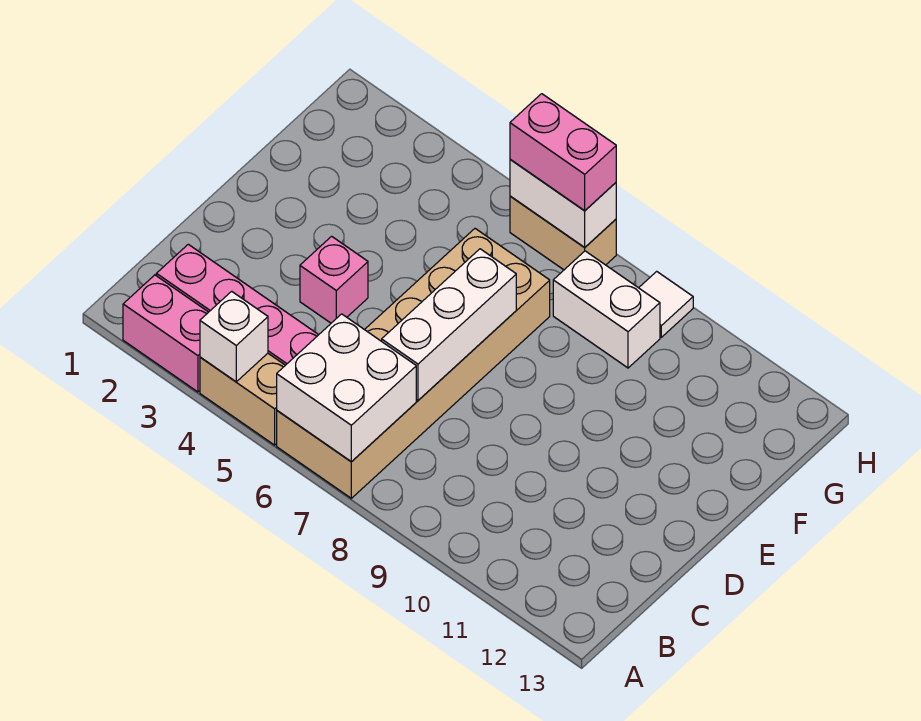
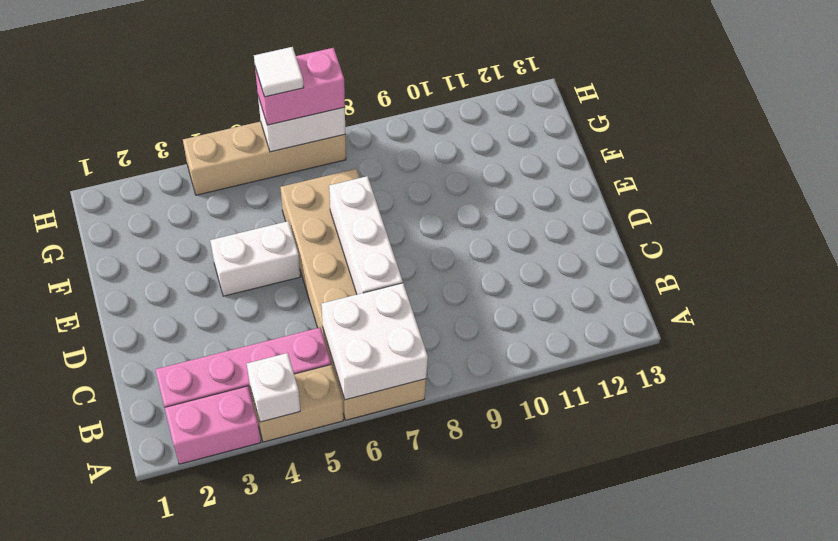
pink 1x1 brick [300,236,368,323] -> none
white 1x2 brick [553,251,660,368] -> white 1x2 brick moved to [210,221,300,296]
tan 1x2 brick [510,196,616,270] -> tan 1x4 brick [183,121,346,195]
white 1x1 tile [639,271,693,337] -> white 1x1 tile moved to [254,47,304,97]

